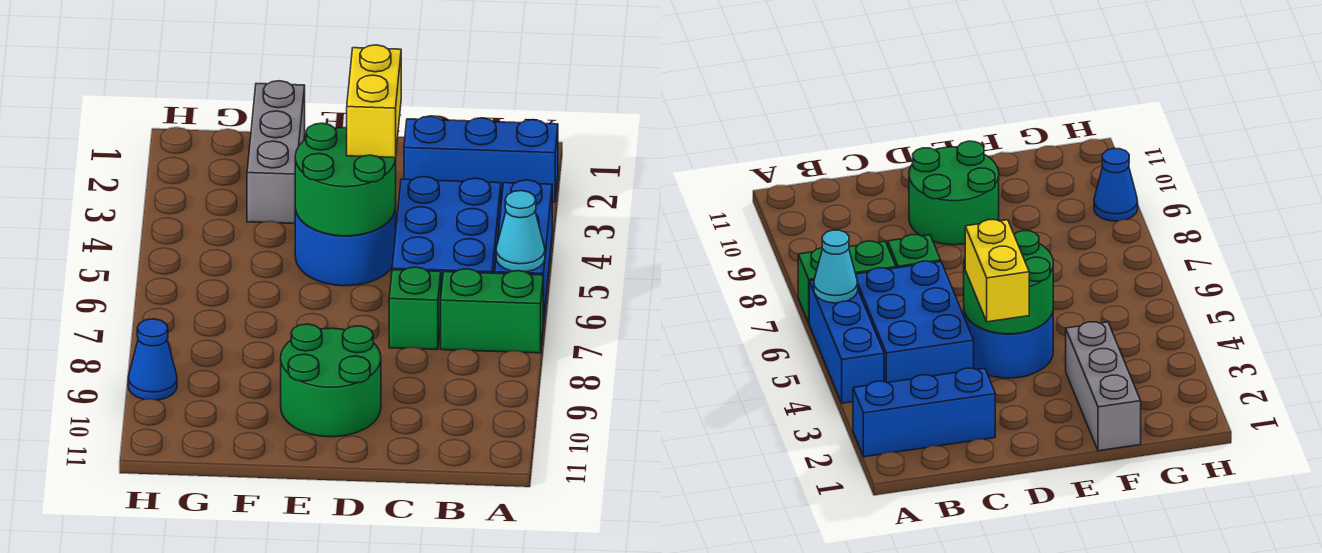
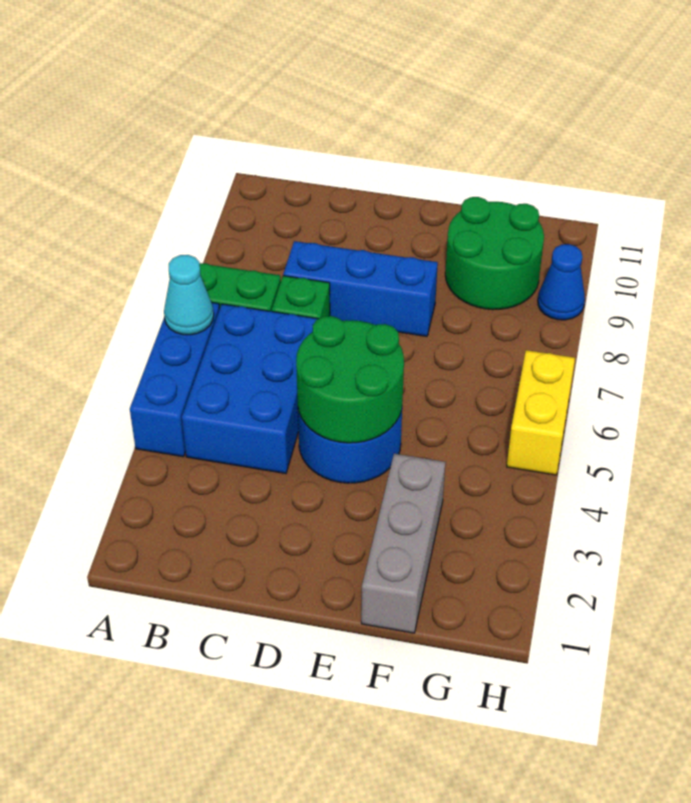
blue 1x3 brick [404,116,558,202] -> blue 1x3 brick moved to [283,241,438,336]
yellow 1x2 brick [347,45,401,158] -> yellow 1x2 brick moved to [507,350,575,475]
green 2x2 round brick [281,324,381,437] -> green 2x2 round brick moved to [445,197,544,310]

